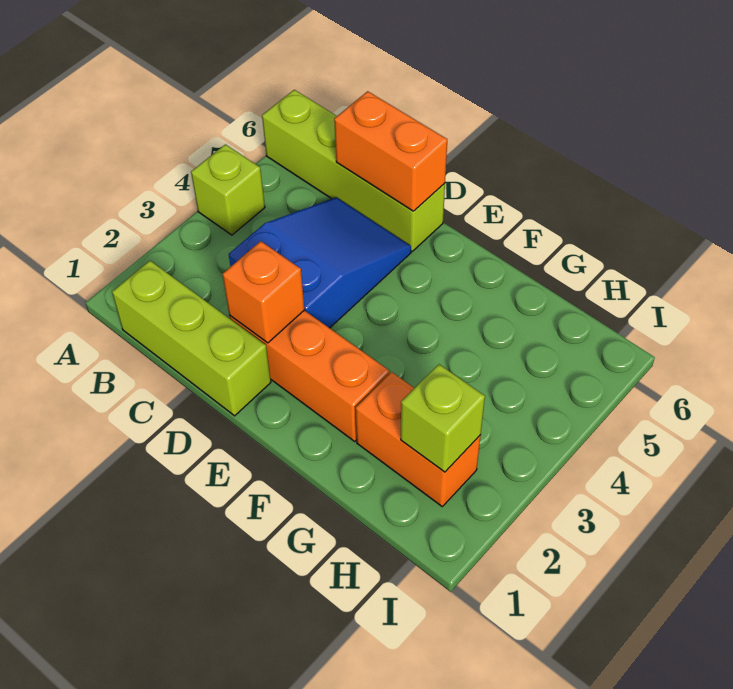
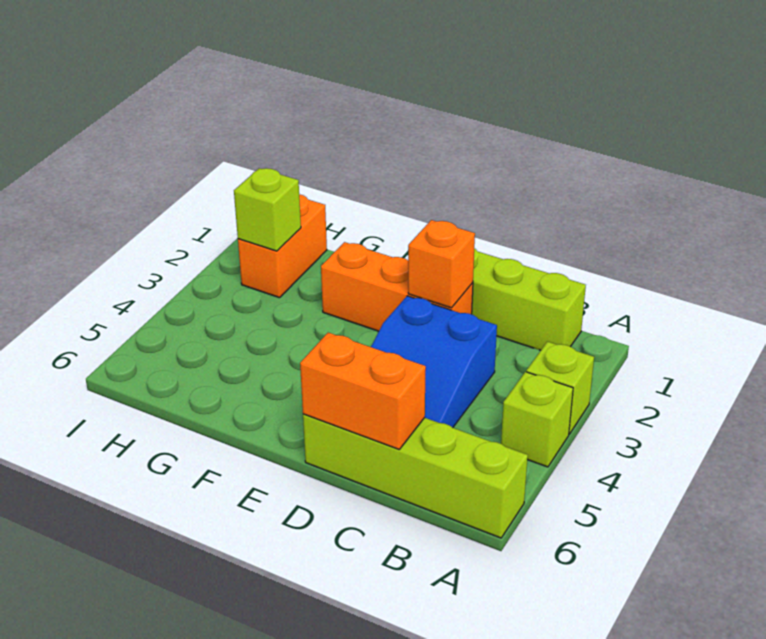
none -> lime 1x1 brick [526,342,594,434]
orange 1x2 brick [356,372,481,506] -> orange 1x2 brick turned to [238,194,327,298]

